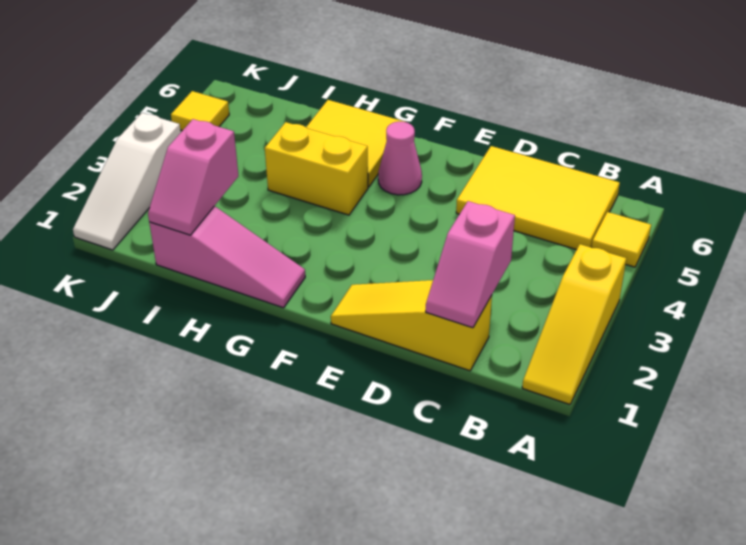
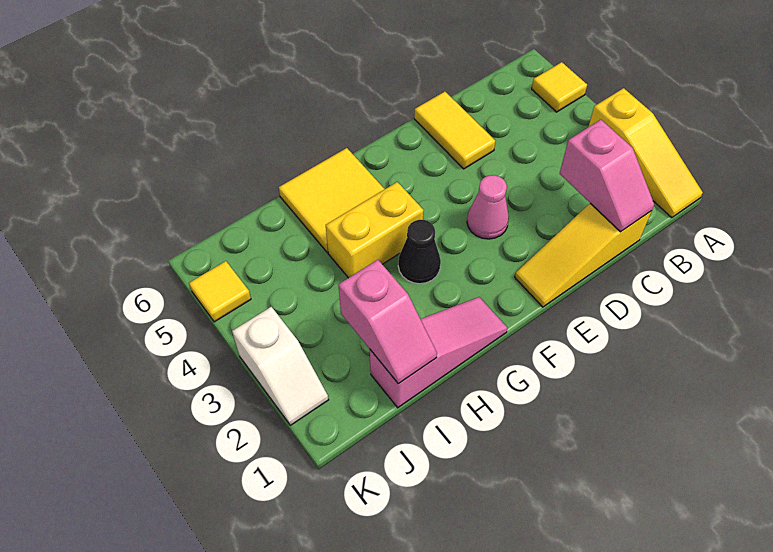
yellow 2x3 tile [456,146,620,250] -> yellow 1x2 tile [414,92,495,169]
pink 1x1 cone [378,122,422,195] -> pink 1x1 cone moved to [467,175,509,239]
none -> black 1x1 cone [398,220,441,284]
white 1x3 slope [73,113,181,250] -> white 1x2 slope [232,307,328,425]

